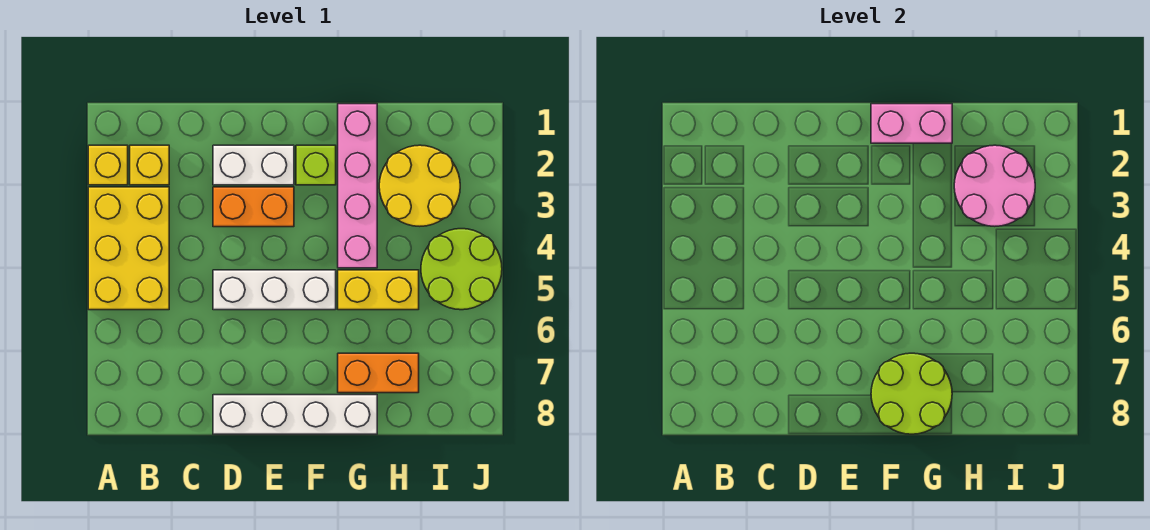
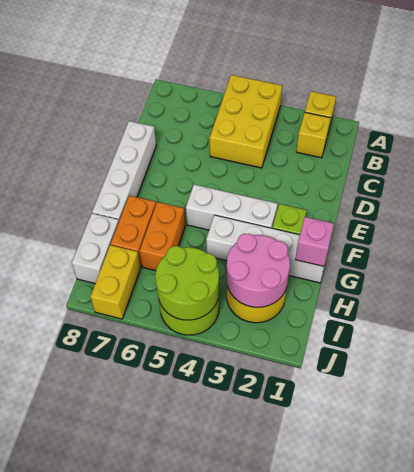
yellow 2x3 brick [88,187,169,310] -> yellow 2x3 brick turned to [210,75,282,168]
white 1x2 brick [213,145,294,185] -> white 1x2 brick moved to [72,213,119,283]
orange 1x2 brick [213,187,294,227] -> orange 1x2 brick moved to [140,202,185,271]
white 1x3 brick [213,270,336,310] -> white 1x3 brick turned to [186,185,277,230]
pink 1x2 brick [871,104,952,143] -> pink 1x1 brick [295,217,334,266]
lime 2x2 round brick [871,353,952,434] -> lime 2x2 round brick moved to [155,246,219,320]
pink 1x4 brick [338,104,377,268] -> white 1x4 brick [206,215,325,283]
yellow 1x2 brick [338,270,419,310] -> yellow 1x2 brick moved to [90,245,141,319]

